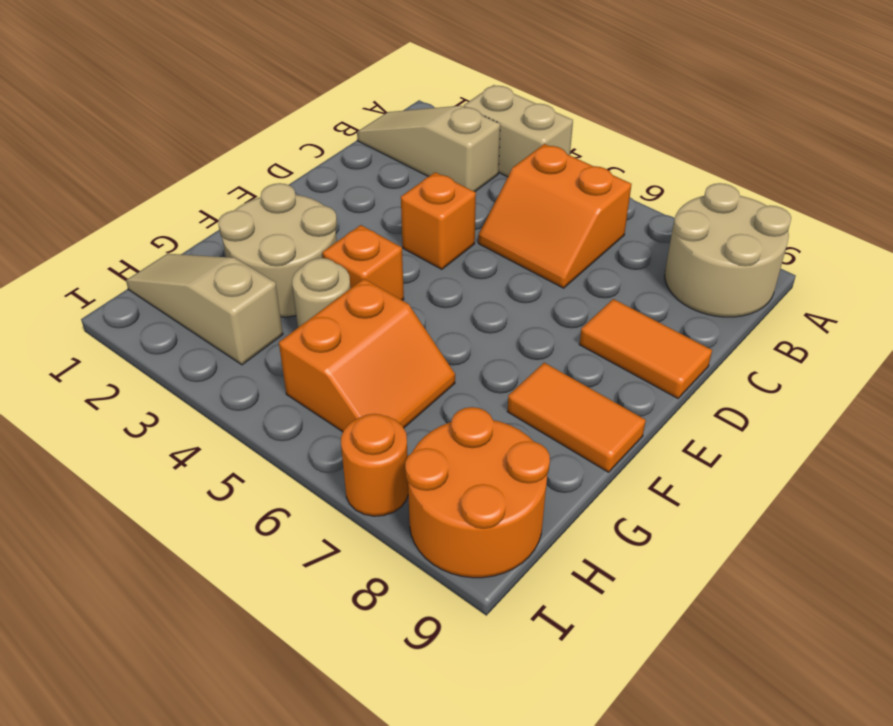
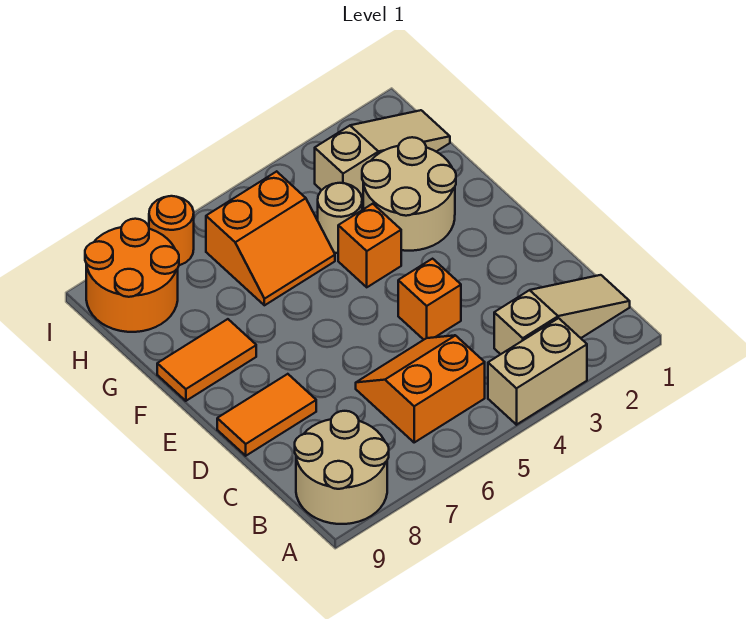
orange 2x2 slope [279,279,455,432] -> orange 2x2 slope turned to [206,171,335,305]

